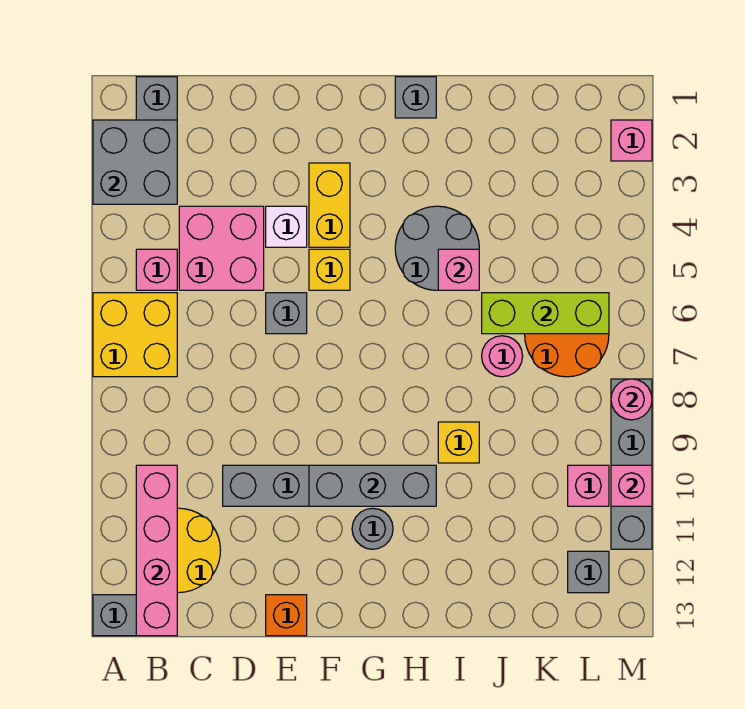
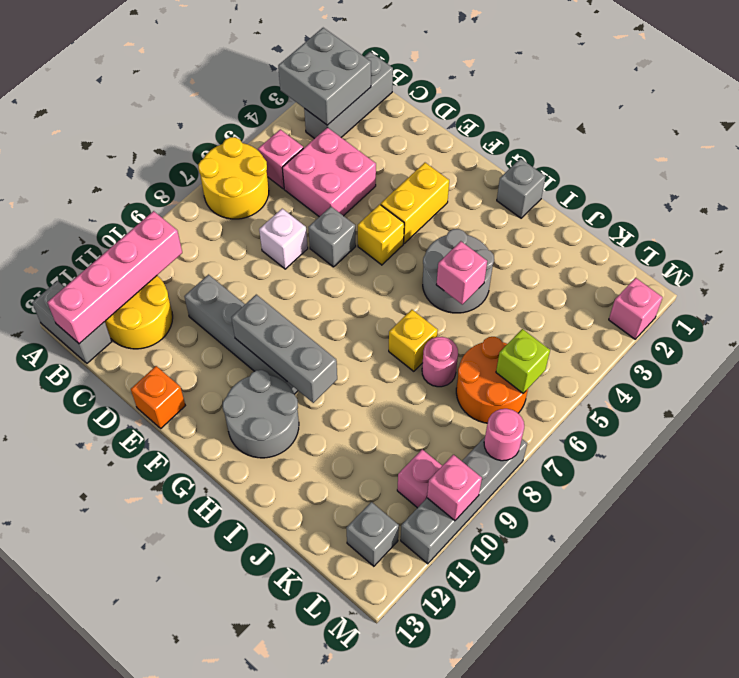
yellow 2x2 brick [93,293,177,377] -> yellow 2x2 round brick [198,137,269,219]
white 1x1 brick [266,206,307,247] -> white 1x1 brick moved to [259,209,308,269]
grey 1x1 round brick [352,508,393,549] -> grey 2x2 round brick [223,370,299,458]
yellow 1x1 brick [438,422,479,463] -> yellow 1x1 brick moved to [389,310,438,371]
lime 1x3 brick [482,293,609,334] -> lime 1x1 brick [496,329,550,393]

